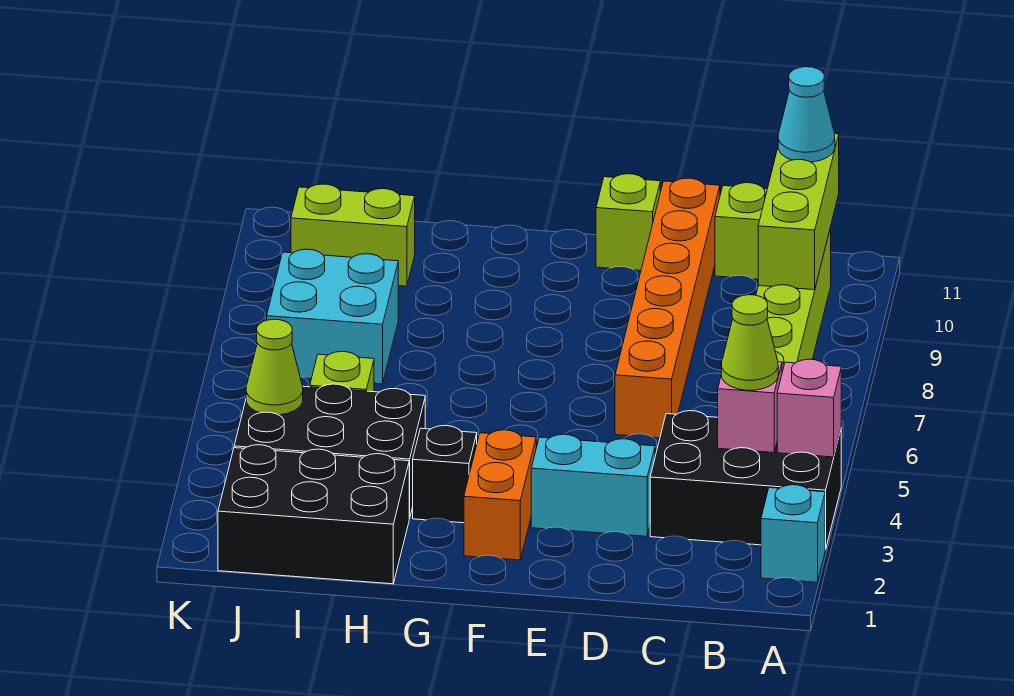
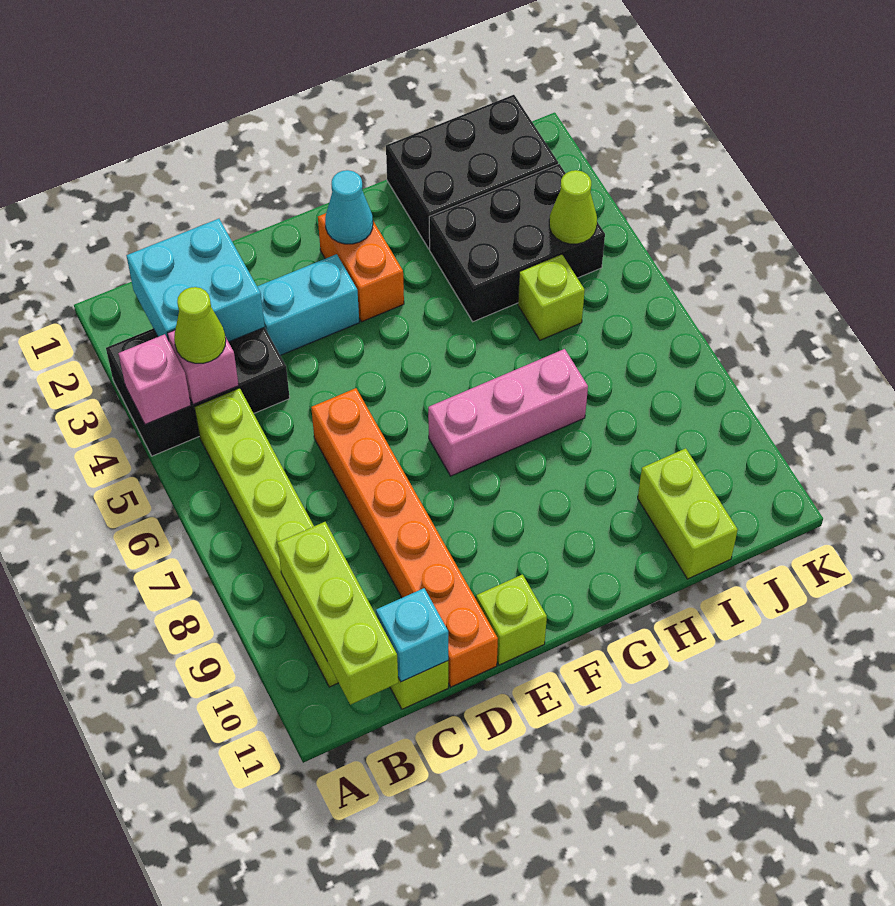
cyan 1x1 brick [761,485,825,582] -> cyan 1x1 brick moved to [376,588,448,682]
cyan 1x1 cone [778,67,835,162] -> cyan 1x1 cone moved to [325,170,373,244]
none -> pink 1x3 brick [428,349,588,476]
black 1x1 brick [413,426,477,523] -> none
cyan 2x2 brick [267,249,398,384] -> cyan 2x2 brick moved to [126,219,265,342]
lime 1x2 brick [291,184,415,286] -> lime 1x2 brick turned to [638,448,738,579]

